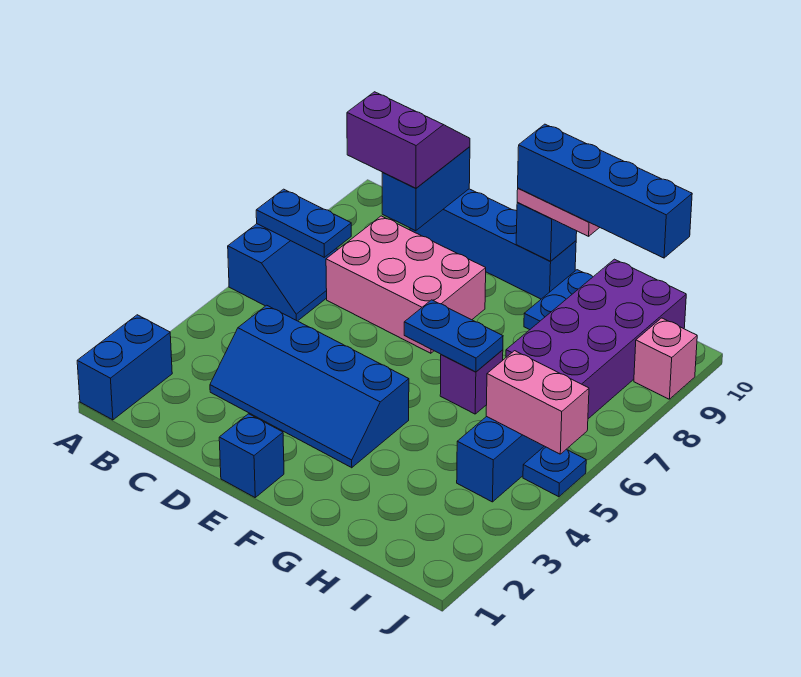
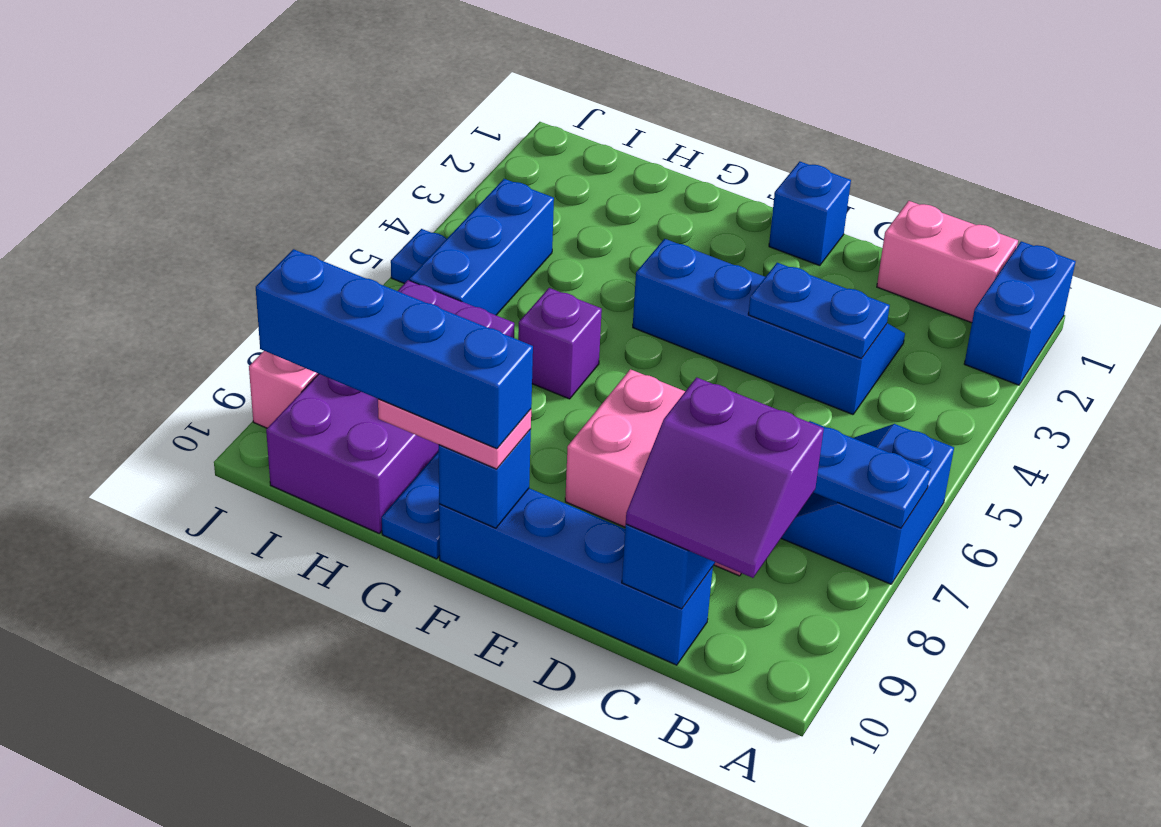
blue 1x2 plate [404,300,503,372] -> blue 1x2 plate moved to [748,263,890,359]
pink 1x2 brick [486,351,589,454] -> pink 1x2 brick moved to [877,201,1018,323]

